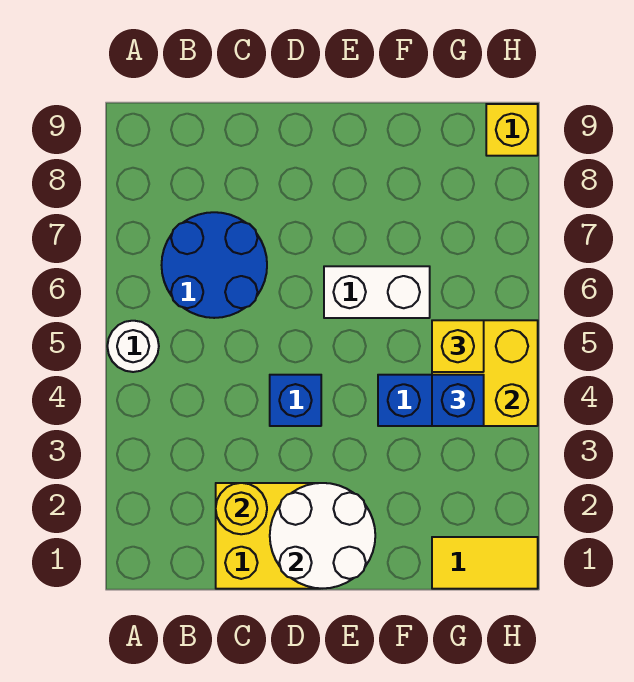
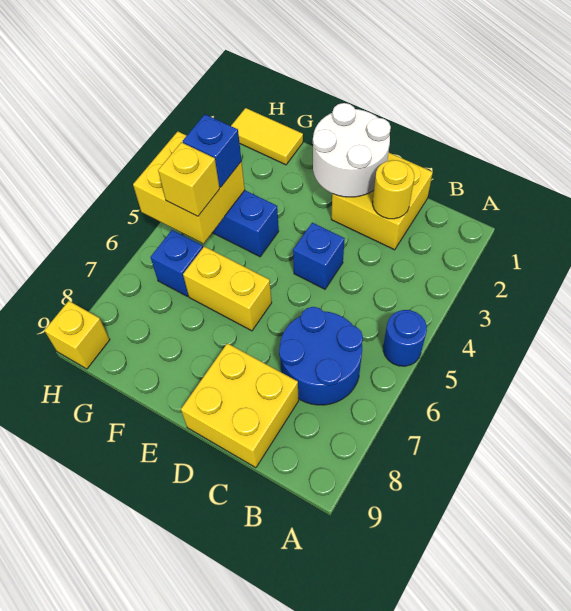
white 1x1 round brick [107,321,159,372] -> blue 1x1 round brick [383,310,427,366]
none -> yellow 2x2 brick [181,343,299,468]
white 1x2 brick [324,266,430,318] -> yellow 1x2 brick [183,246,272,331]
none -> blue 1x1 brick [150,230,203,296]

